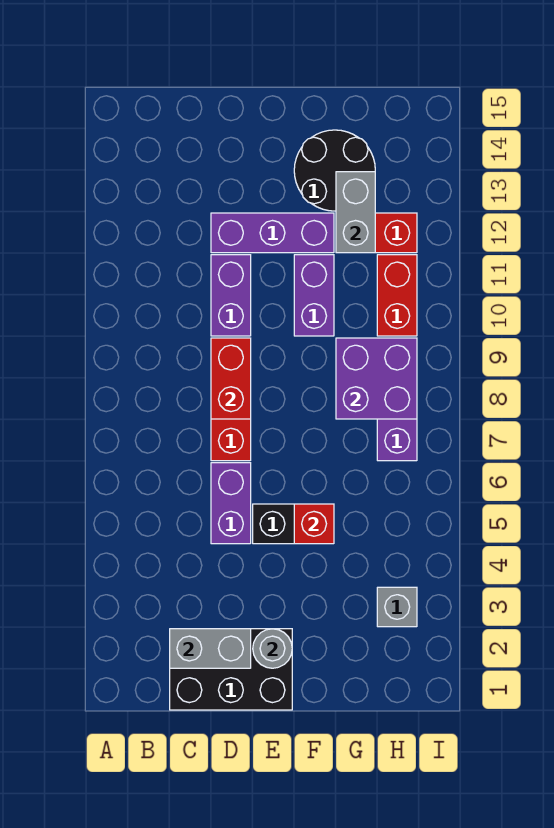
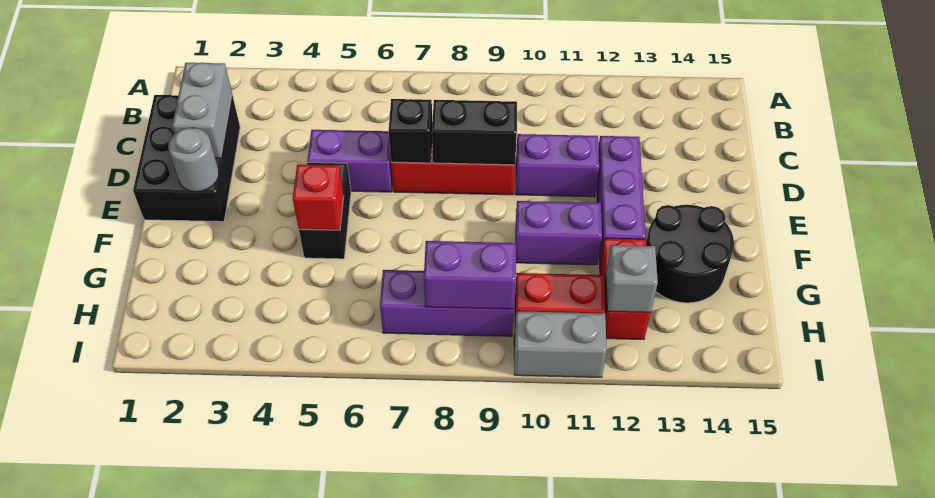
none -> black 1x1 brick [389,99,432,163]
red 1x2 brick [211,338,251,419] -> black 1x2 brick [432,100,517,165]
purple 2x2 brick [336,338,417,419] -> purple 1x2 brick [424,241,516,309]
grey 1x2 brick [336,172,375,253] -> grey 1x2 brick moved to [514,311,607,377]
grey 1x1 brick [377,587,417,627] -> grey 1x1 brick moved to [606,245,658,313]

